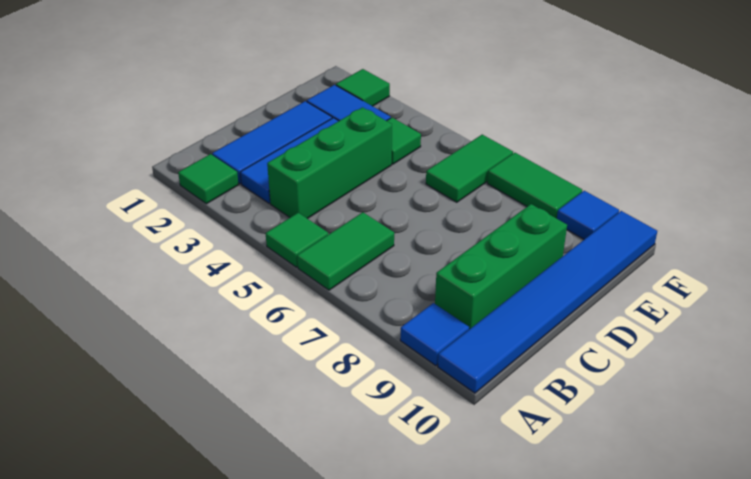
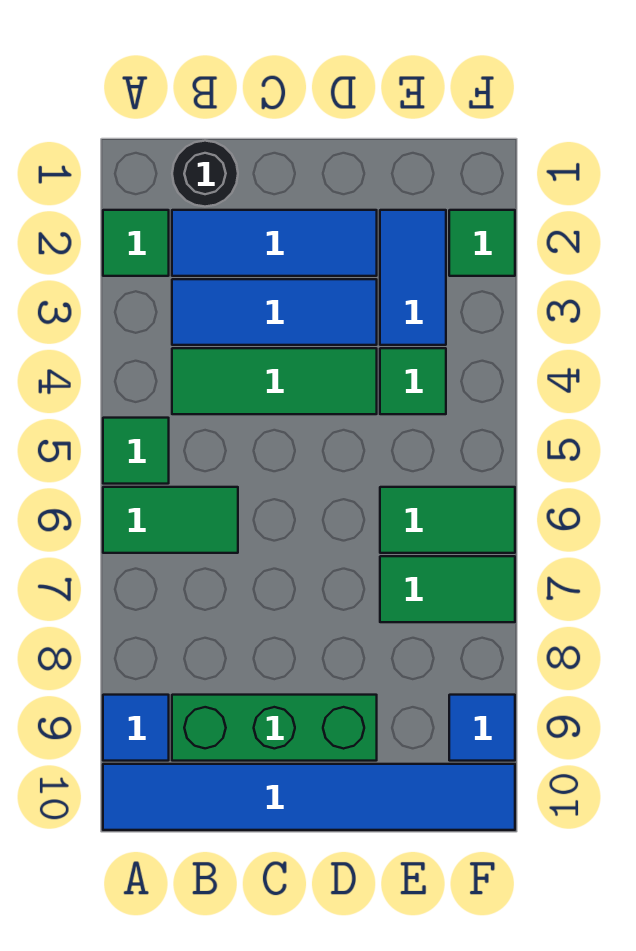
none -> black 1x1 round brick [172,141,238,207]
green 1x3 brick [267,107,392,219] -> green 1x3 tile [172,348,377,414]
green 1x2 tile [487,153,582,219] -> green 1x2 tile turned to [380,556,515,622]

